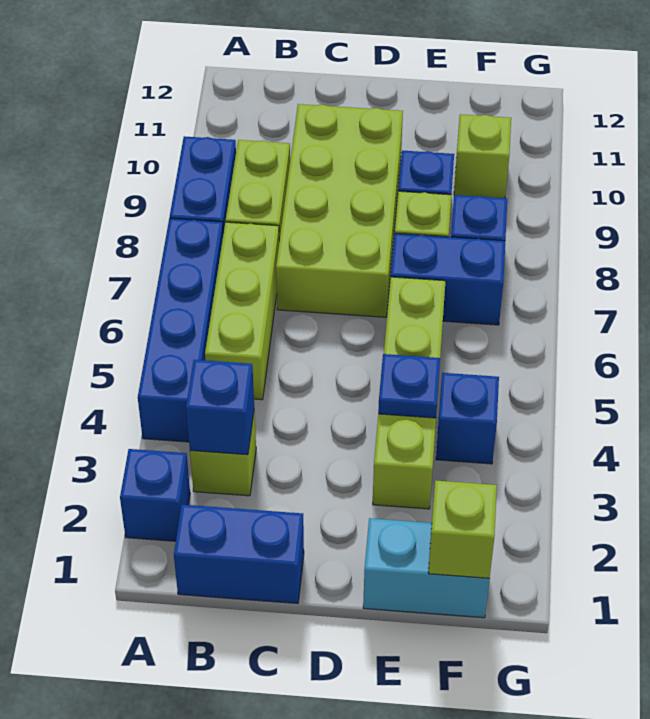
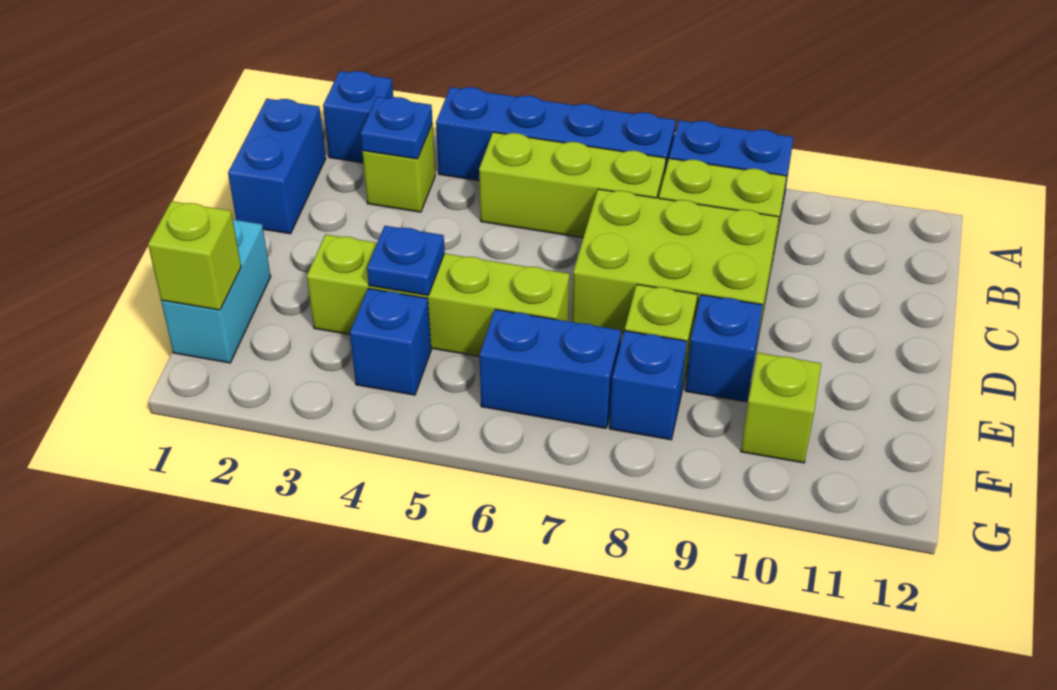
blue 1x1 brick [186,360,254,455] -> blue 1x1 plate [361,97,432,159]
lime 2x4 brick [276,104,403,317] -> lime 2x3 brick [572,189,779,348]
blue 1x2 brick [391,233,505,325] -> blue 1x2 brick turned to [480,309,621,428]

